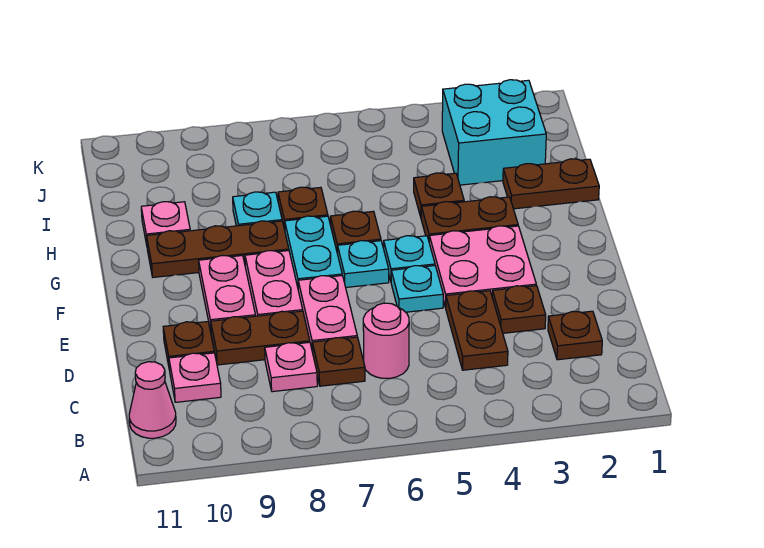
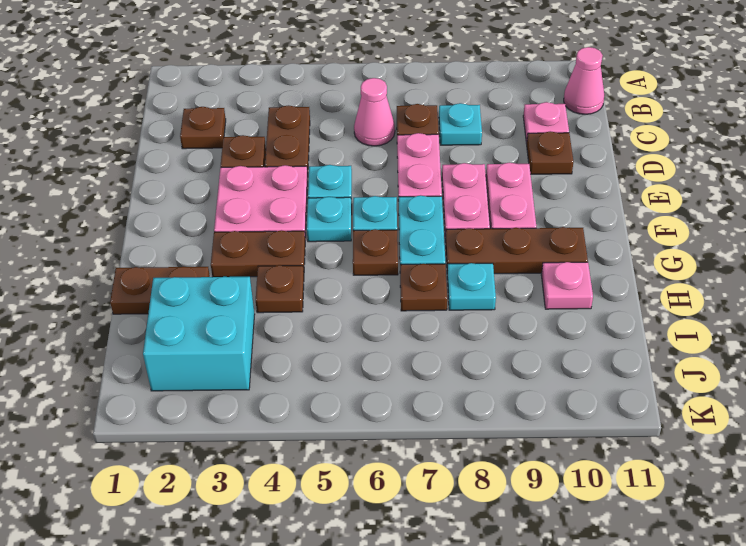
pink 1x1 round brick [363,303,409,378] -> pink 1x1 cone [354,78,395,146]
pink 1x1 plate [265,342,317,392] -> cyan 1x1 plate [439,103,482,145]
brown 1x2 plate [211,311,310,365] -> none

